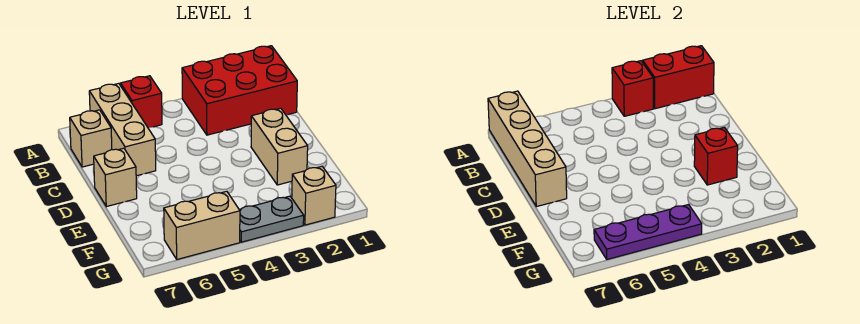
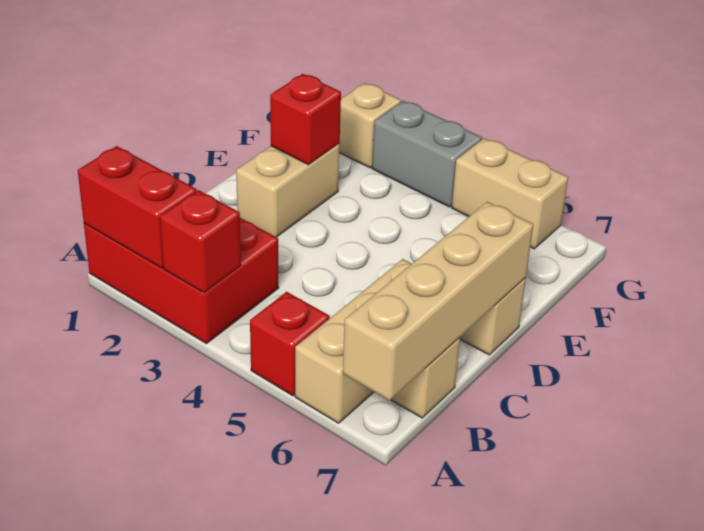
grey 1x2 plate [240,196,304,242] -> grey 1x2 brick [372,101,482,207]
purple 1x3 plate [594,205,702,259] -> none

